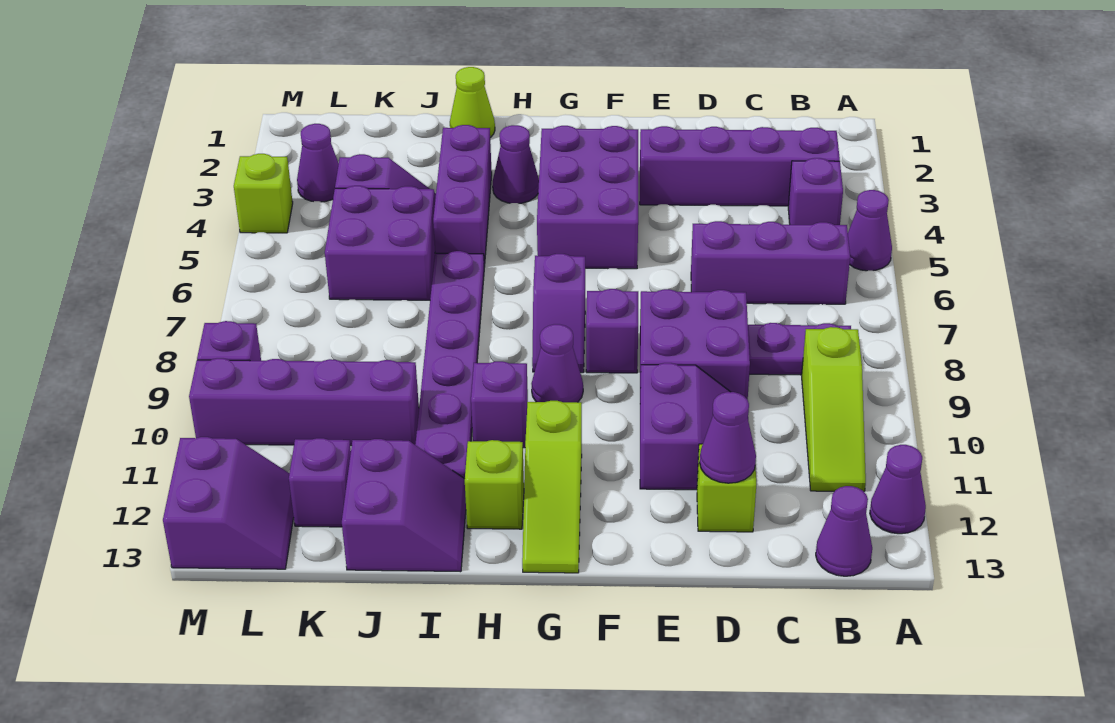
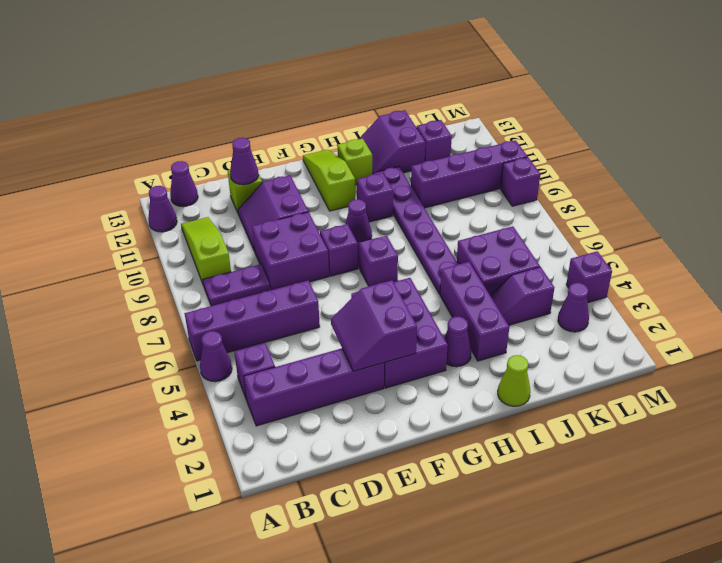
purple 1x3 brick [691,221,850,304] -> purple 1x4 brick [184,281,320,361]
purple 2x2 slope [163,437,294,569] -> purple 2x2 slope moved to [331,280,417,371]
lime 1x1 brick [234,153,293,233] -> purple 1x1 brick [566,251,612,303]

